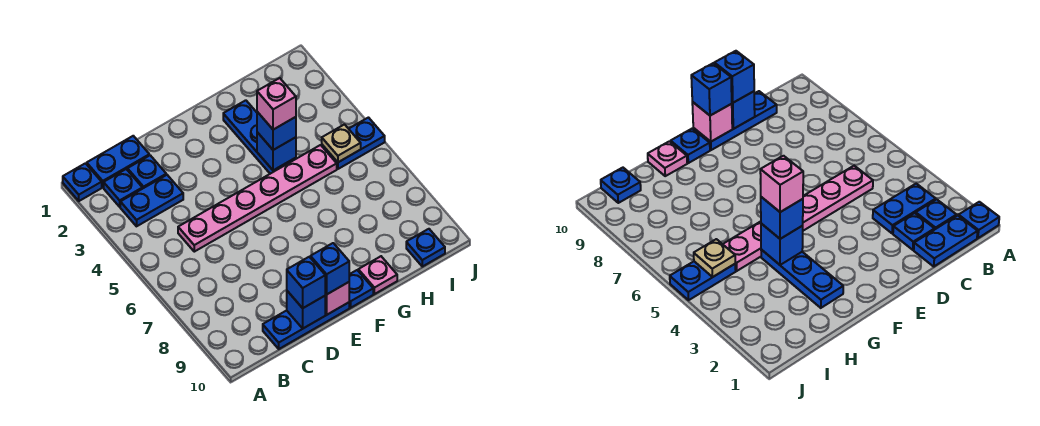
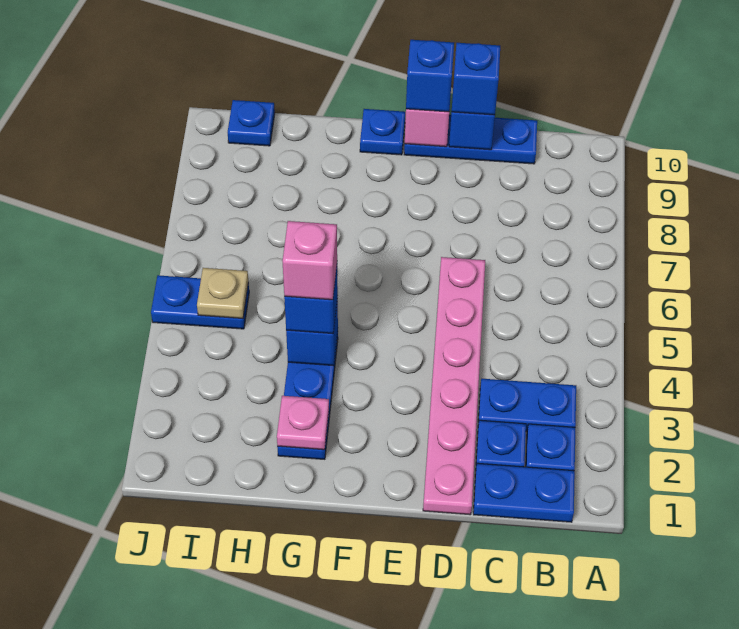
blue 1x1 plate [63,163,102,201] -> none
pink 1x6 plate [178,145,337,252] -> pink 1x6 plate turned to [423,257,485,515]
pink 1x1 plate [358,256,397,294] -> pink 1x1 plate moved to [277,396,329,450]

